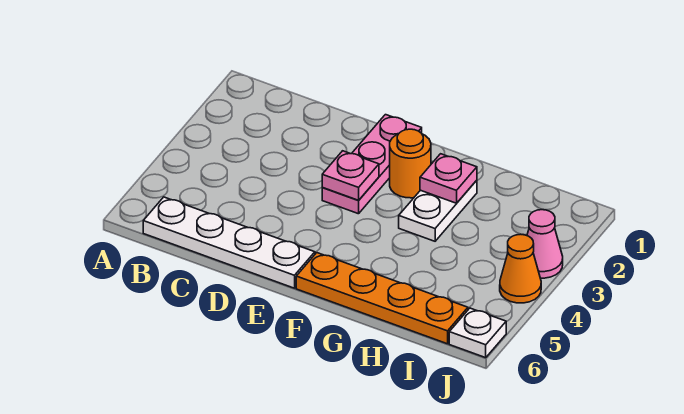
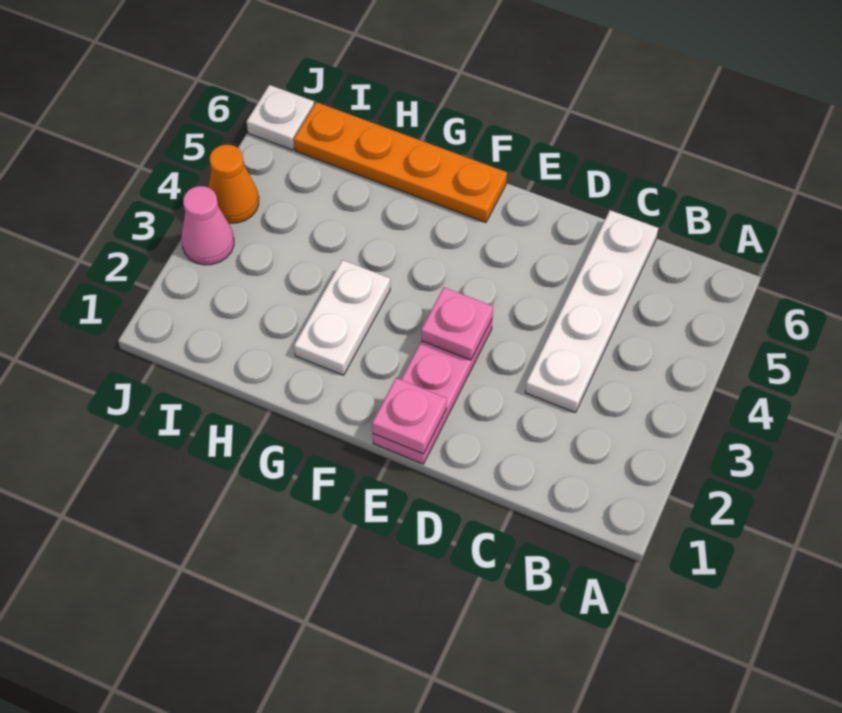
white 1x4 plate [143,197,315,288] -> white 1x4 plate turned to [525,210,658,413]
orange 1x1 round brick [390,129,431,198] -> none
pink 1x1 plate [420,154,477,203] -> pink 1x1 plate moved to [372,378,447,454]

